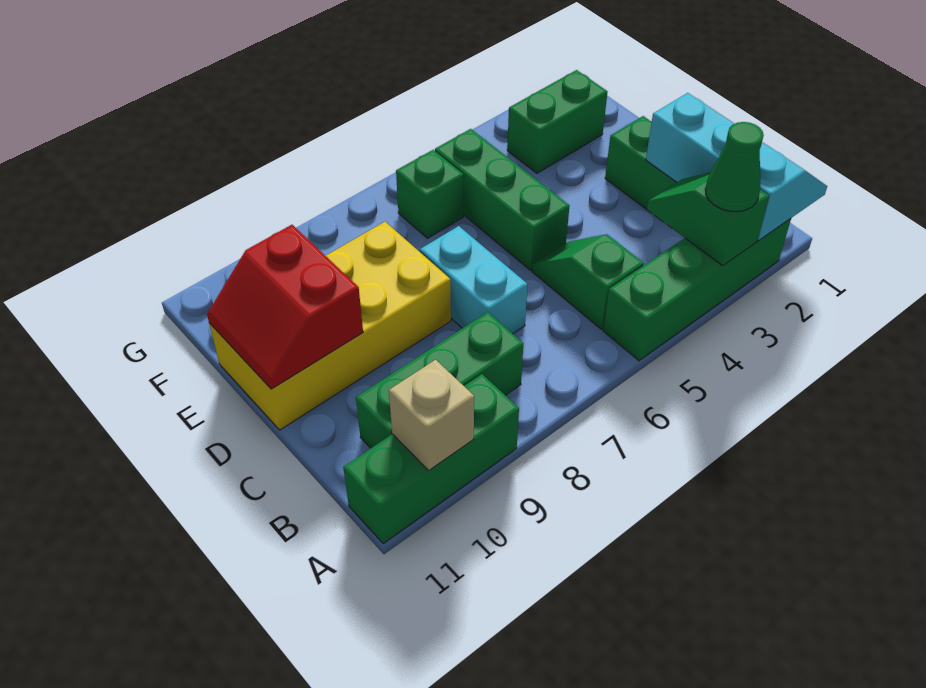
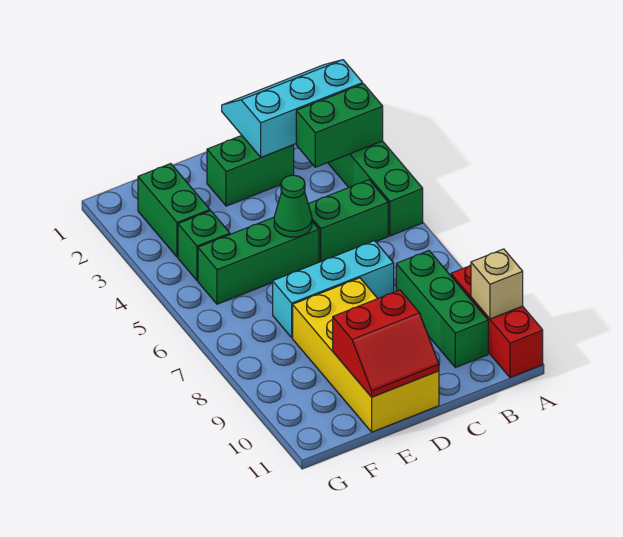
green 1x2 slope [647,172,769,266] -> green 1x2 brick [296,84,383,167]
green 1x1 cone [705,122,764,212] -> green 1x1 cone moved to [274,175,312,237]
green 1x3 brick [343,374,519,543] -> red 1x3 brick [451,265,543,377]
green 1x2 slope [532,234,644,329] -> green 1x2 brick [308,180,388,262]
cyan 1x2 brick [420,226,528,334] -> cyan 1x3 brick [273,241,394,338]
green 1x1 brick [396,150,463,238] -> green 1x1 brick moved to [178,211,230,281]

